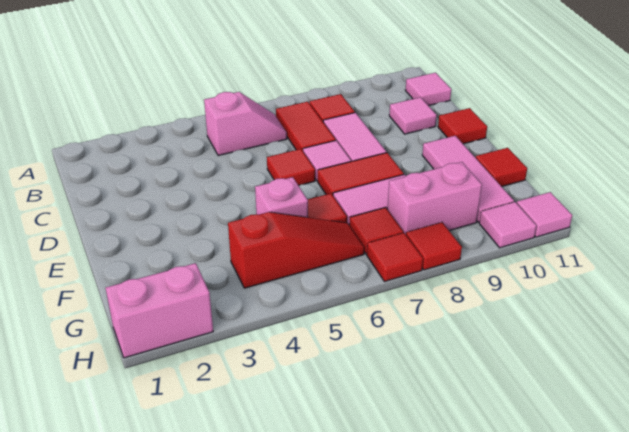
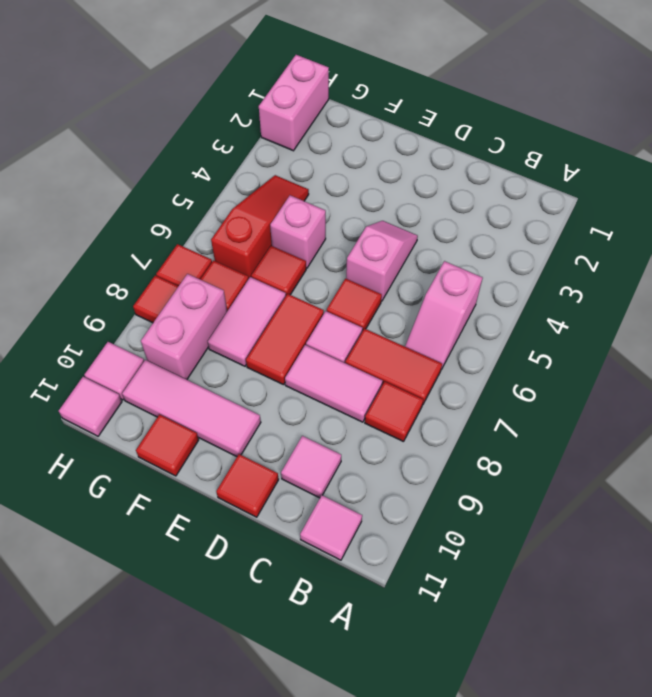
none -> pink 1x2 slope [346,221,418,301]
red 1x3 slope [228,212,364,288] -> red 1x3 slope turned to [211,175,309,278]

